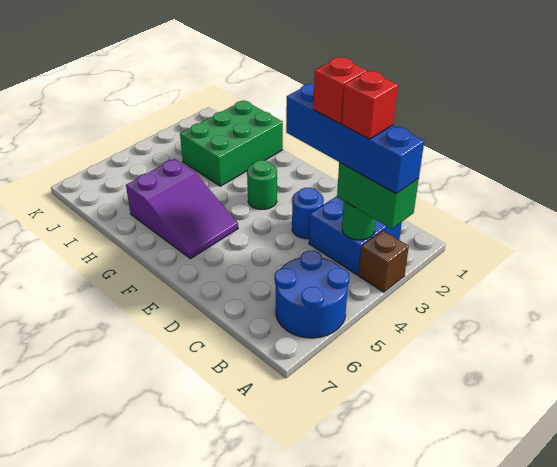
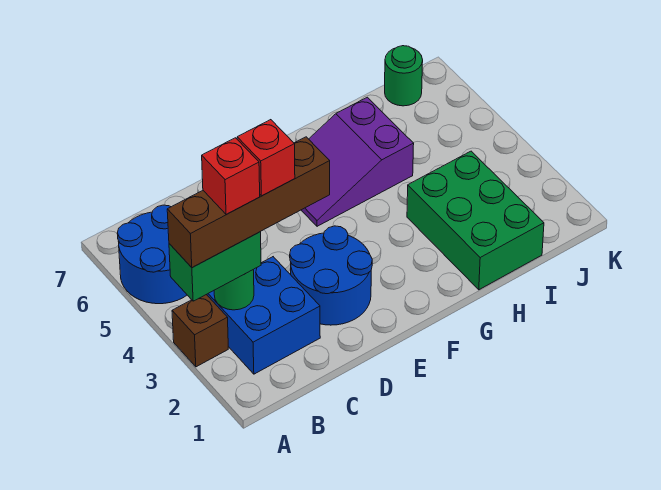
blue 1x4 brick [286,84,424,194] -> brown 1x4 brick [167,137,330,268]
blue 1x1 round brick [292,188,324,239] -> blue 2x2 round brick [290,226,372,325]
green 1x1 round brick [247,160,277,209] -> green 1x1 round brick moved to [385,46,423,106]

